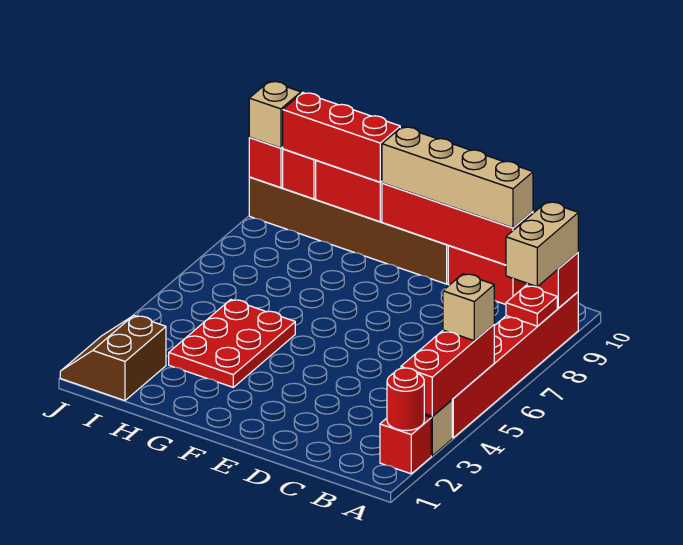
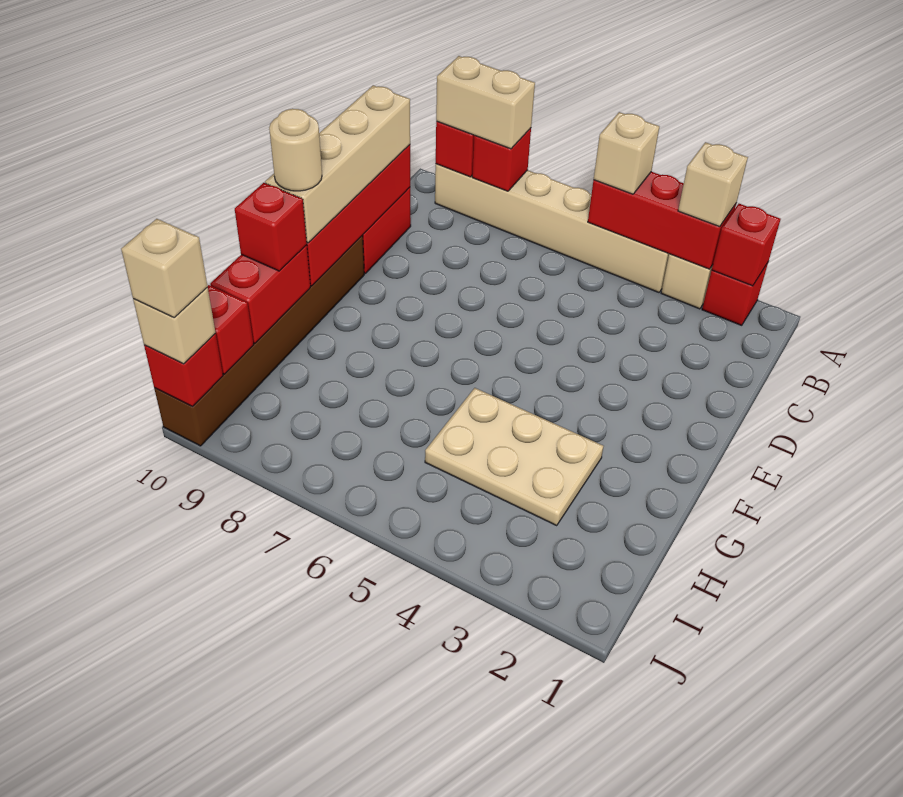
red 1x1 round brick [387,368,424,431] -> red 1x1 brick [712,204,780,286]
none -> tan 1x1 brick [678,142,748,227]
red 1x6 brick [452,292,578,438] -> tan 1x6 brick [435,164,669,292]
red 1x1 plate [506,286,557,326] -> red 1x1 brick [472,128,531,191]
none -> tan 1x1 round brick [269,109,322,191]
red 2x3 plate [169,300,295,387] -> tan 2x3 plate [425,388,603,526]
red 1x3 brick [283,92,400,182] -> red 1x1 brick [235,183,307,271]
brown 2x2 slope [60,315,166,401] -> none
none -> tan 1x1 brick [121,219,208,318]

